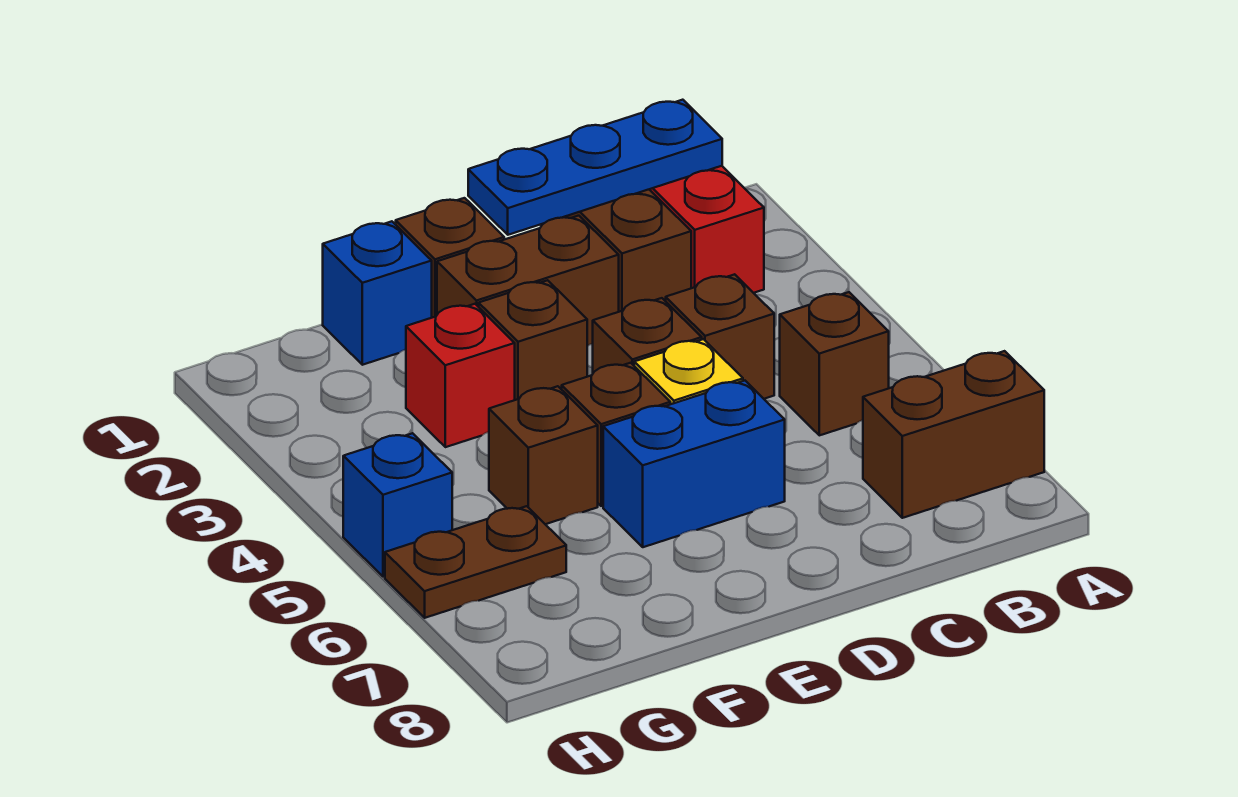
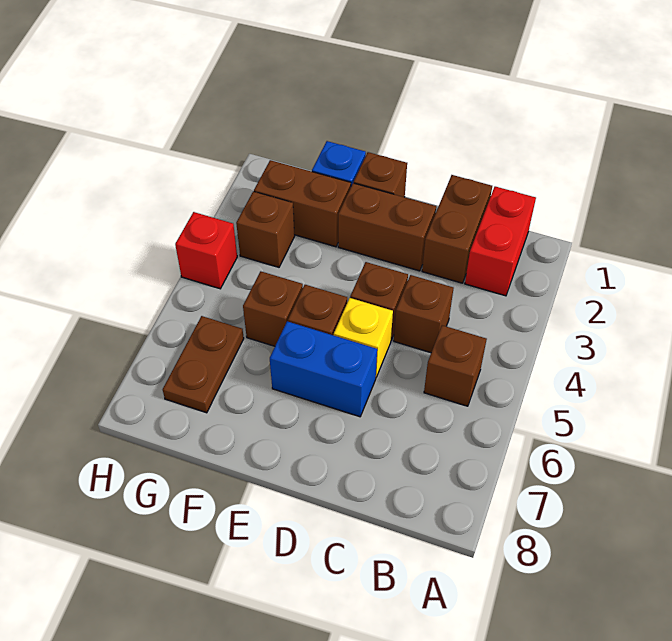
brown 1x2 brick [863,351,1044,518] -> brown 1x2 brick moved to [254,160,351,247]
blue 1x3 plate [468,100,722,235] -> none
brown 1x1 brick [479,280,587,400] -> brown 1x1 brick moved to [236,191,295,267]
red 1x1 brick [406,304,515,447] -> red 1x1 brick moved to [175,212,237,289]
brown 1x2 plate [385,506,566,618] -> brown 1x2 plate turned to [163,316,244,413]
blue 1x1 brick [343,433,452,577] -> none

